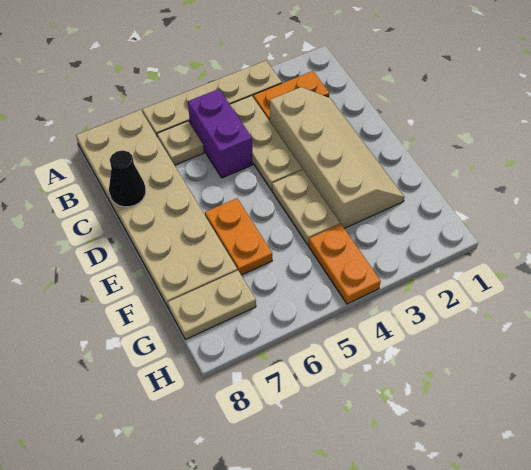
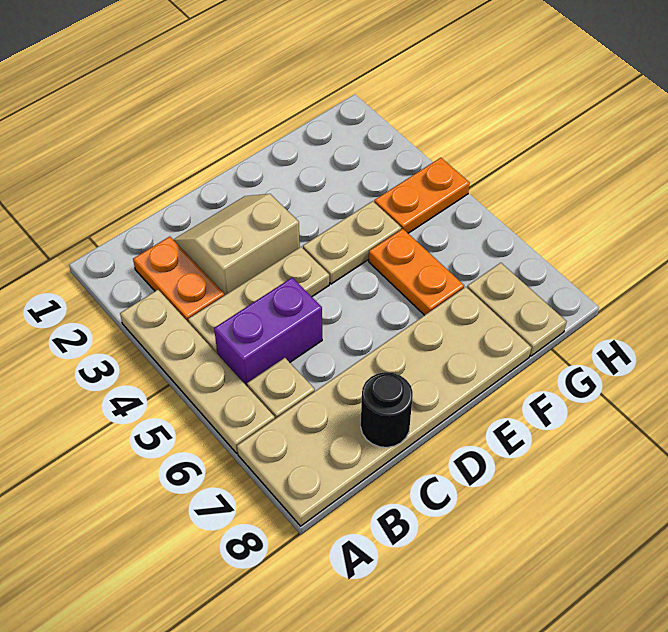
tan 2x4 slope [270,87,404,228] -> tan 2x2 slope [173,194,300,295]
black 1x1 cone [109,150,146,207] -> black 1x1 round brick [361,372,413,447]
orange 1x2 plate [205,198,272,275] -> orange 1x2 plate turned to [369,229,464,315]

